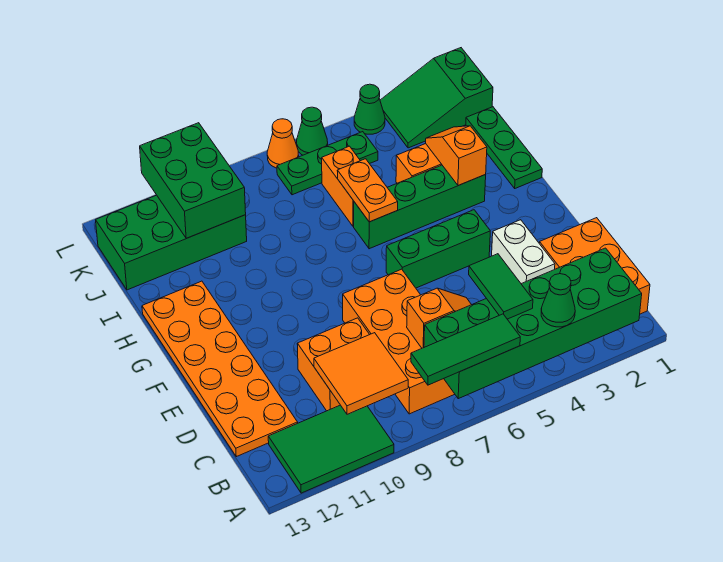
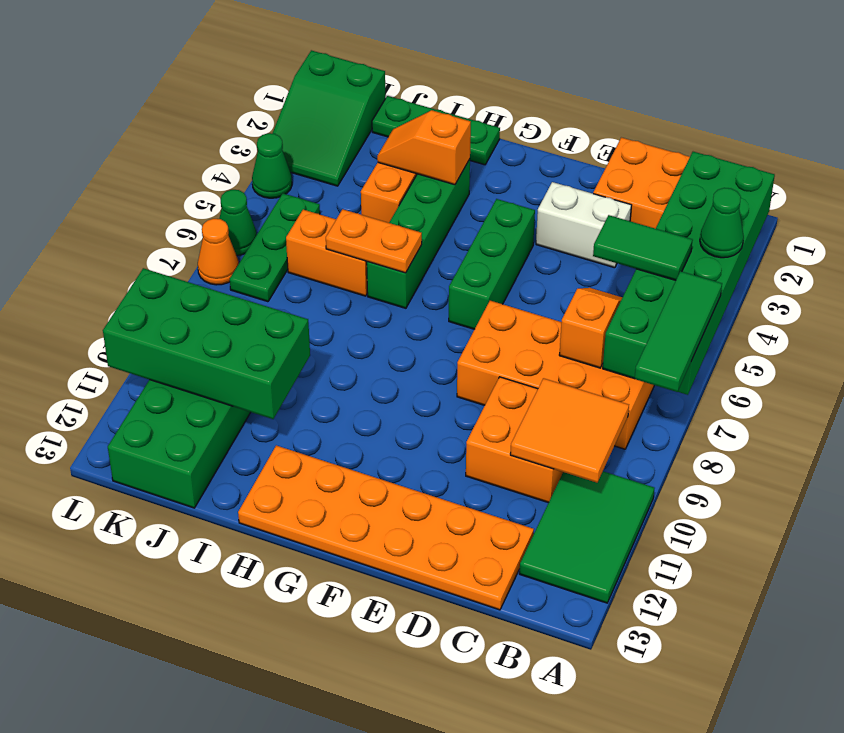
green 2x3 brick [140,123,246,238] -> green 2x4 brick [103,268,310,419]

